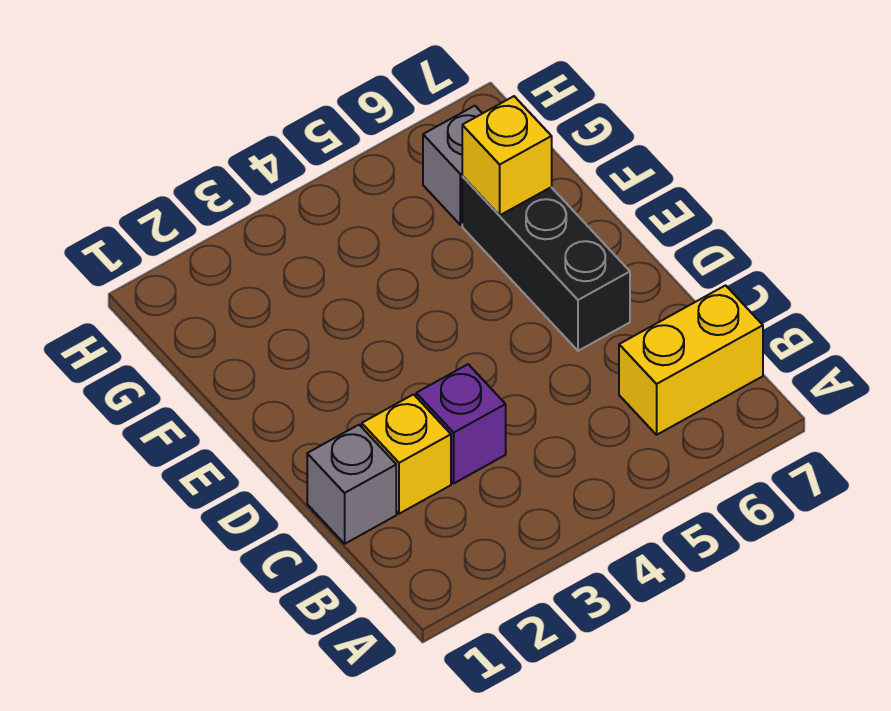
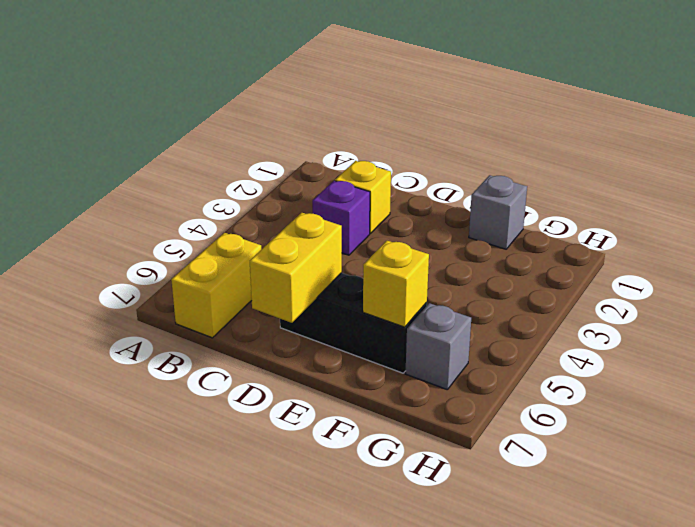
grey 1x1 brick [307,425,396,544] -> grey 1x1 brick moved to [469,175,527,249]
none -> yellow 1x2 brick [250,213,342,323]

